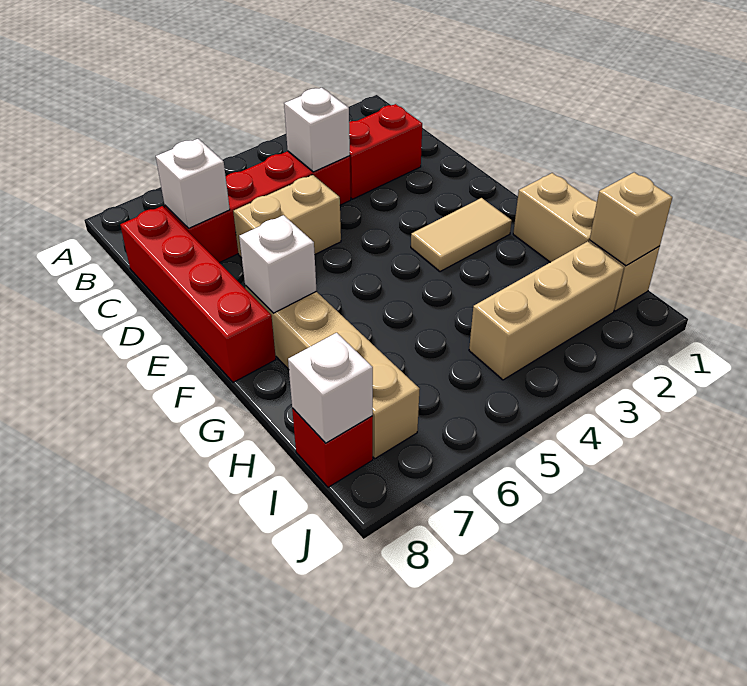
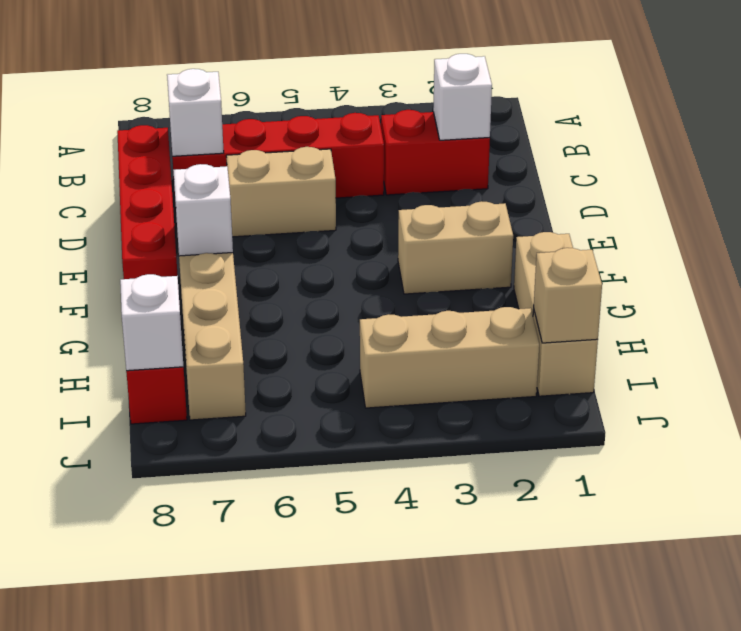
white 1x1 brick [284,88,350,172] -> white 1x1 brick moved to [433,54,492,140]
tan 1x2 tile [411,198,512,272] -> tan 1x2 brick [398,201,513,294]

